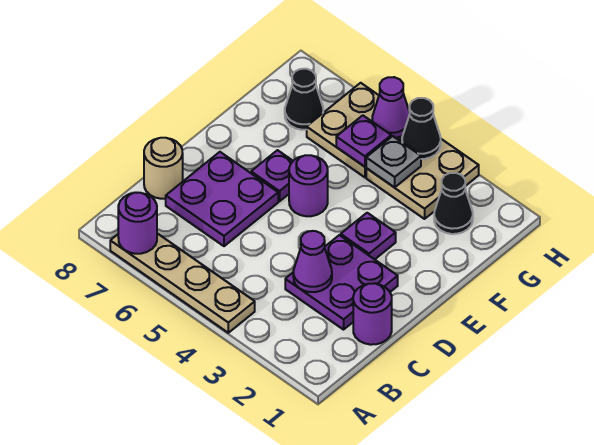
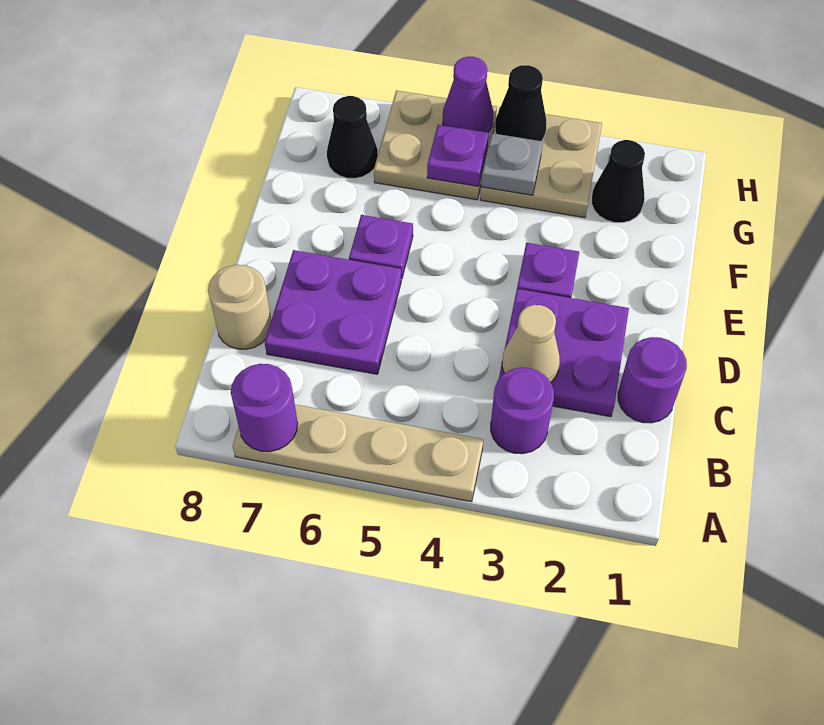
purple 1x1 cone [293,231,332,292] -> tan 1x1 cone [502,305,560,383]
purple 1x1 round brick [289,155,328,216] -> purple 1x1 round brick moved to [491,368,554,454]

